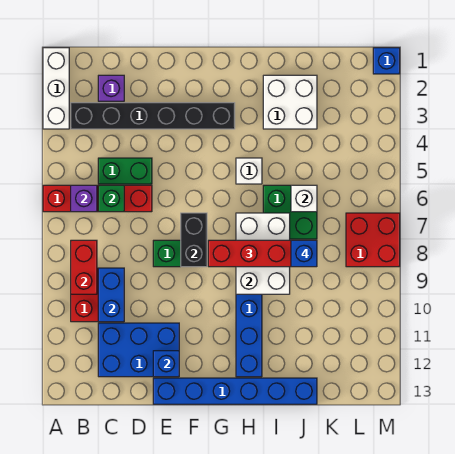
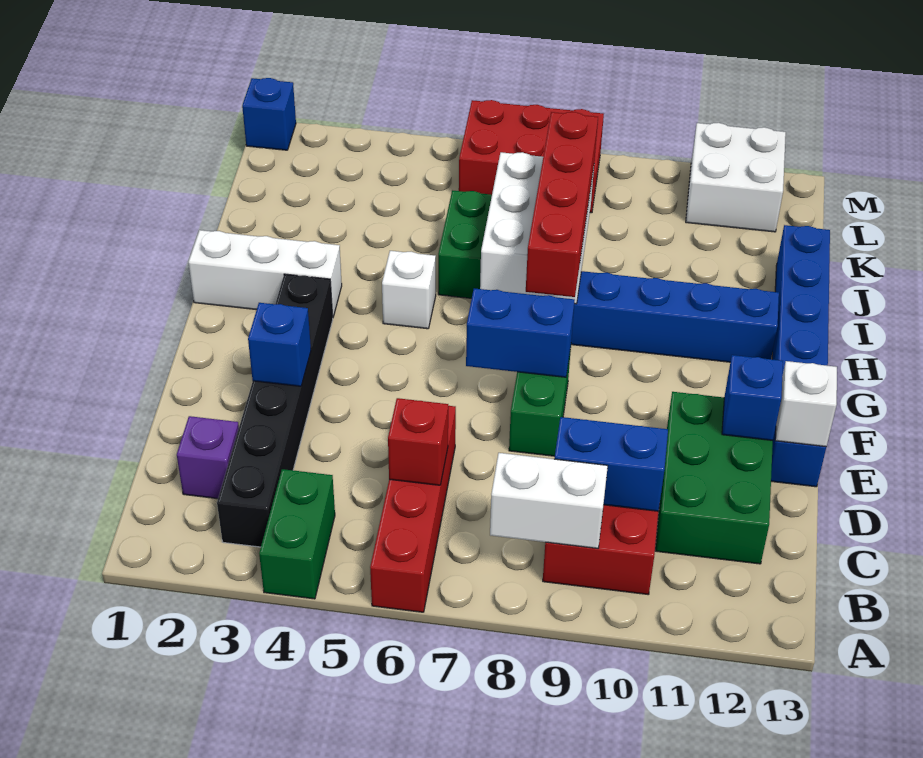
white 1x3 brick [43,48,69,129] -> white 1x3 brick moved to [188,230,342,317]
purple 1x1 brick [71,185,97,212] -> none
red 1x2 brick [71,240,97,294] -> white 1x2 brick [490,453,608,548]
green 1x2 brick [98,158,152,184] -> green 1x2 brick moved to [259,469,335,599]
green 1x1 brick [98,185,124,212] -> red 1x1 brick [388,398,448,485]
blue 2x3 brick [98,323,179,377] -> green 2x3 brick [656,392,773,564]
black 1x2 brick [181,213,207,267] -> blue 1x2 brick [466,288,574,377]
white 2x3 brick [236,213,290,294] -> white 2x3 brick turned to [480,152,594,304]
white 2x2 brick [263,75,317,129] -> white 2x2 brick moved to [686,123,786,232]
white 1x1 brick [291,185,317,212] -> white 1x1 brick moved to [775,361,837,447]
blue 1x1 brick [291,240,317,267] -> blue 1x1 brick moved to [248,303,311,386]
red 2x2 brick [346,213,400,267] -> red 2x3 brick [459,100,604,213]

